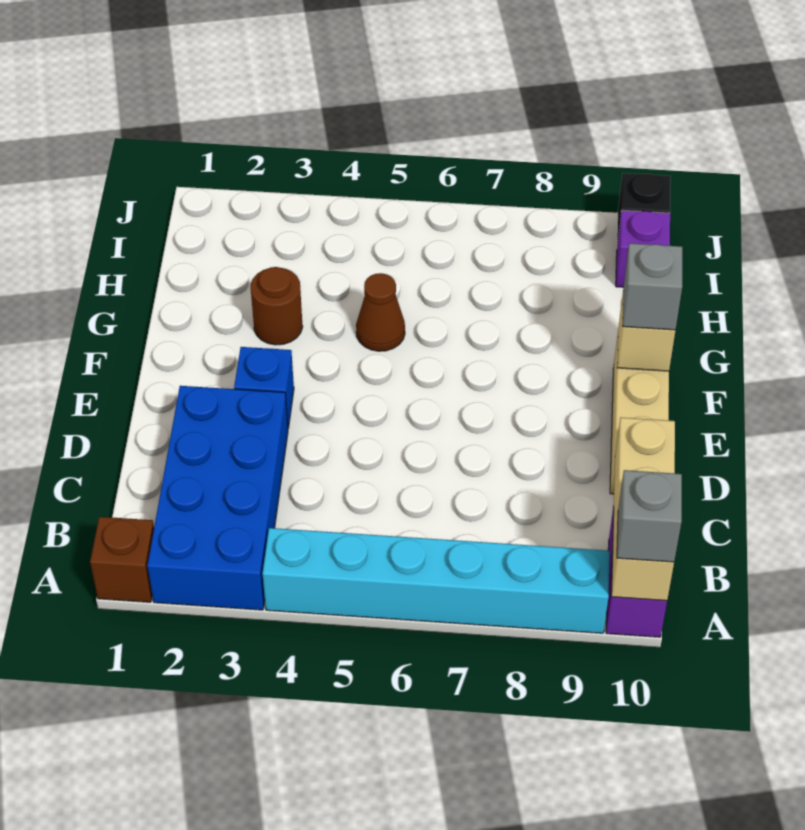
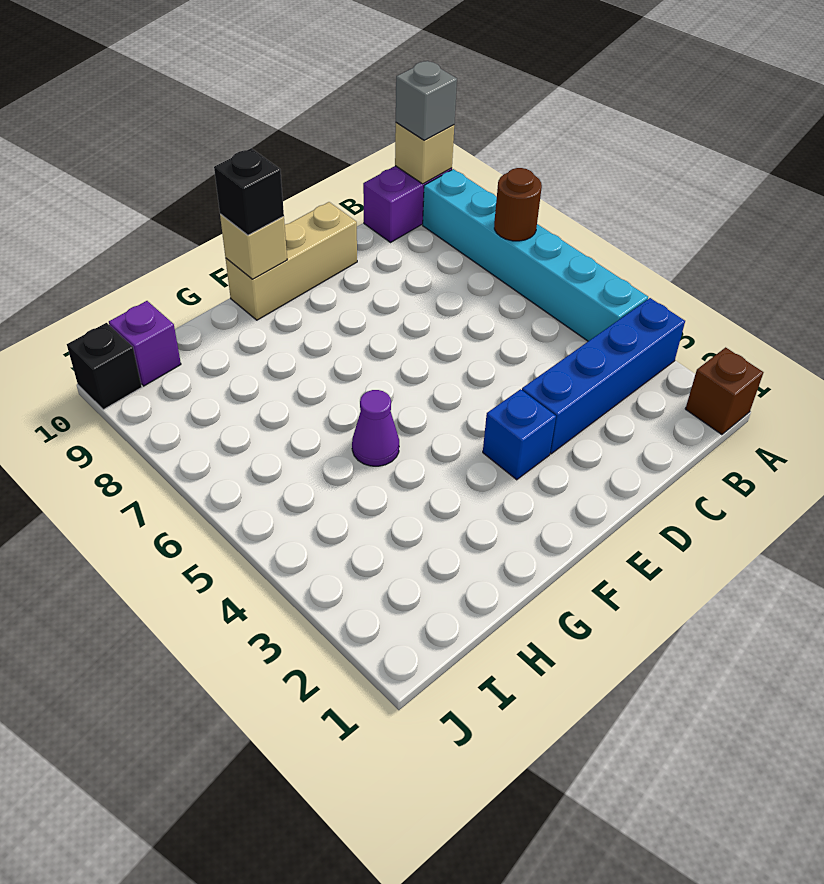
blue 2x4 brick [147,386,288,610] -> blue 1x4 brick [522,298,685,454]
tan 1x3 brick [611,418,675,601] -> tan 1x1 brick [395,123,454,184]
grey 1x1 brick [623,243,682,330] -> black 1x1 brick [214,148,284,235]
brown 1x1 round brick [251,267,303,345] -> brown 1x1 round brick moved to [494,168,542,241]
brown 1x1 cone [356,273,405,351] -> purple 1x1 cone [352,390,399,466]

